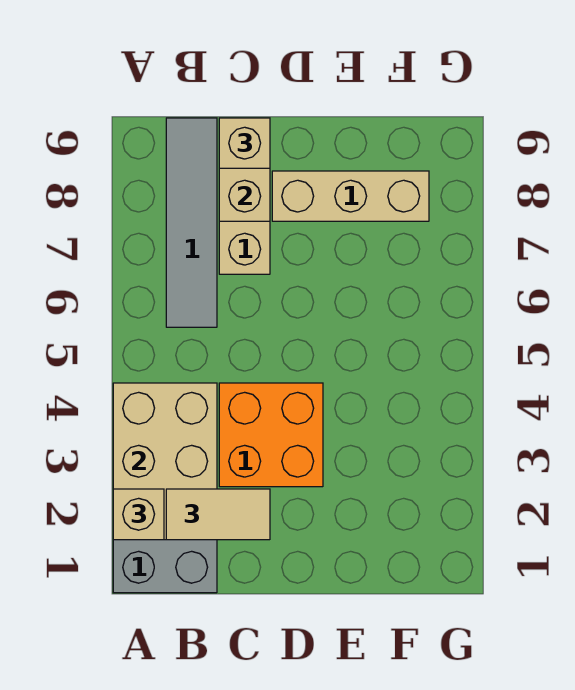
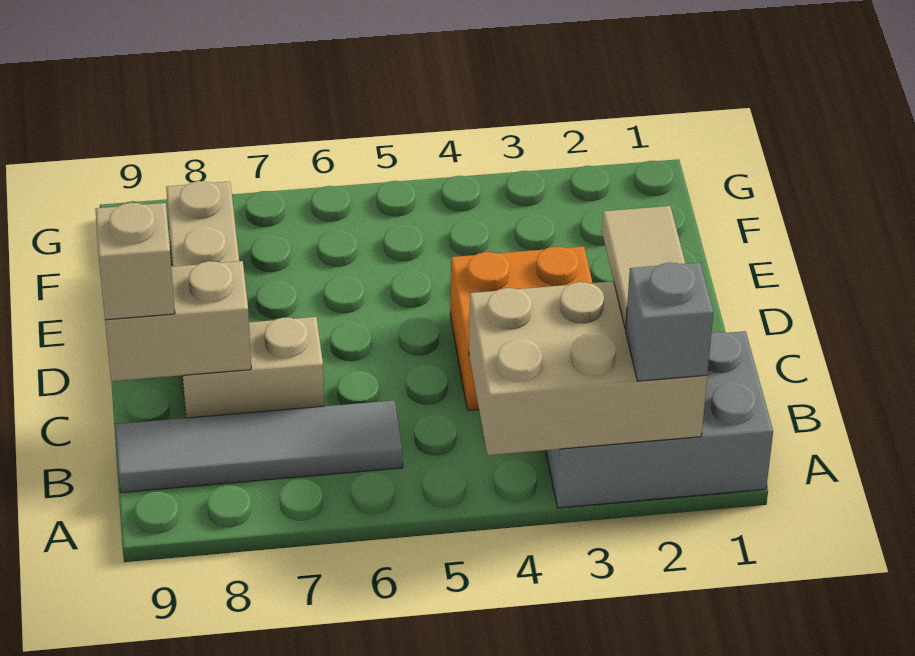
tan 1x1 brick [113,489,164,540] -> grey 1x1 brick [626,262,713,381]

